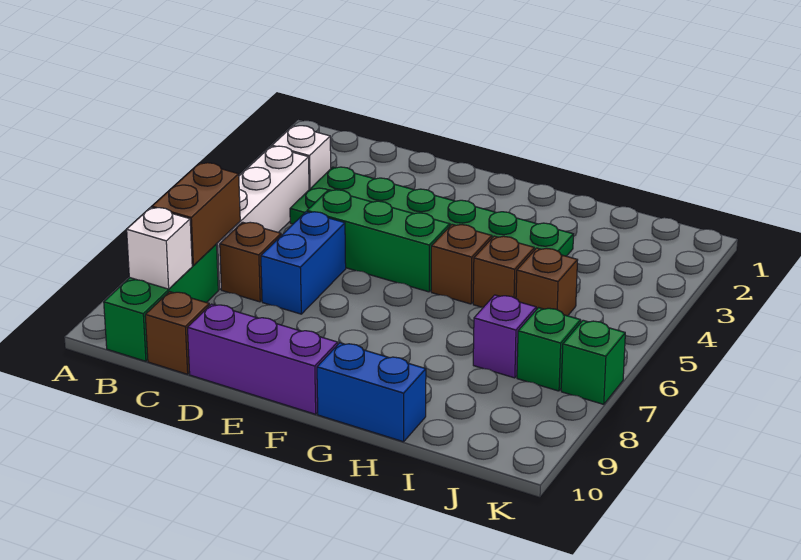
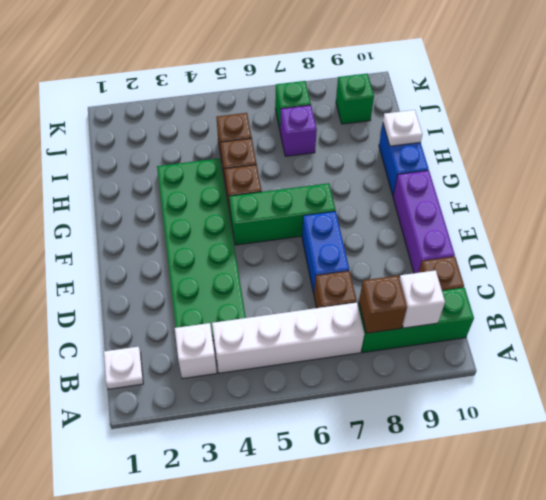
none -> white 1x1 plate [104,347,143,389]
brown 1x2 brick [152,163,240,266] -> brown 1x1 brick [359,276,407,333]
green 1x3 brick [307,190,450,292] -> green 1x3 brick turned to [229,183,336,245]
blue 1x2 brick [261,212,346,314] -> blue 1x2 brick turned to [302,211,349,293]
none -> white 1x1 plate [383,110,422,146]
green 1x1 brick [561,320,625,404] -> green 1x1 brick moved to [336,73,374,124]

